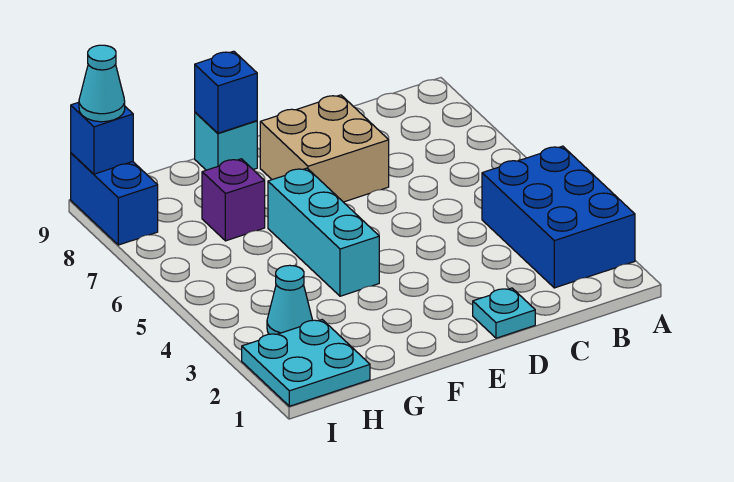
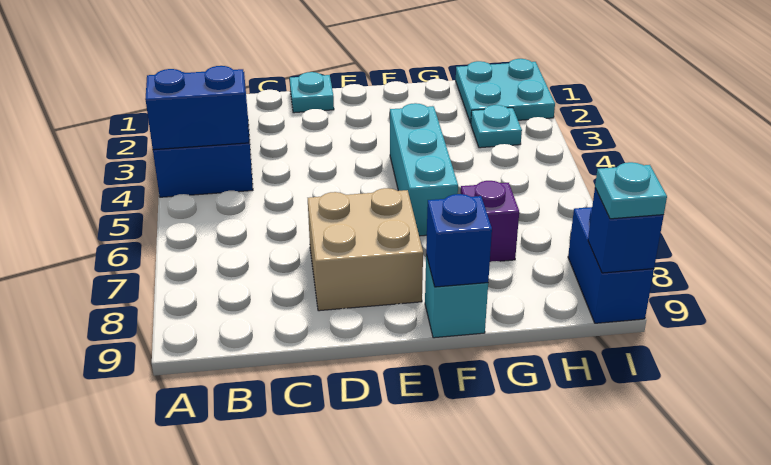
none -> blue 1x2 brick [145,66,249,150]
cyan 1x1 cone [267,265,312,334] -> cyan 1x1 plate [471,105,522,148]
cyan 1x1 cone [79,45,125,122] -> cyan 1x1 plate [595,162,667,219]

